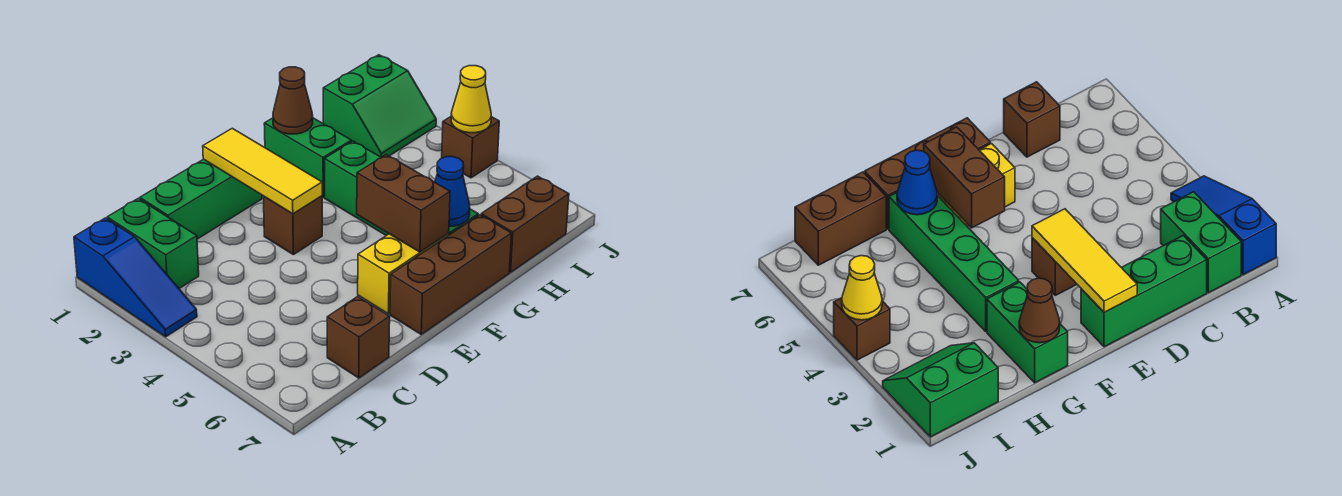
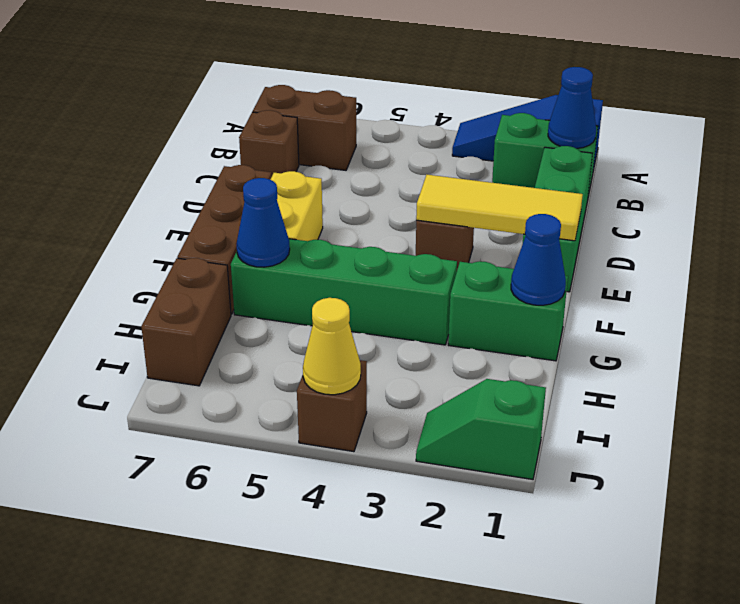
none -> blue 1x1 cone [548,67,596,149]
brown 1x2 brick [357,155,450,252] -> brown 1x2 brick moved to [253,85,356,170]
brown 1x1 cone [273,67,313,134] -> blue 1x1 cone [511,214,566,305]
green 2x2 slope [323,55,436,157] -> green 1x2 slope [416,379,546,479]

